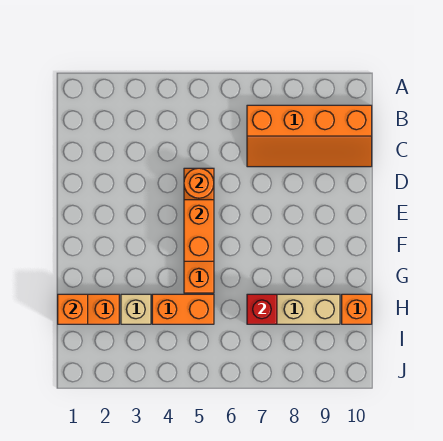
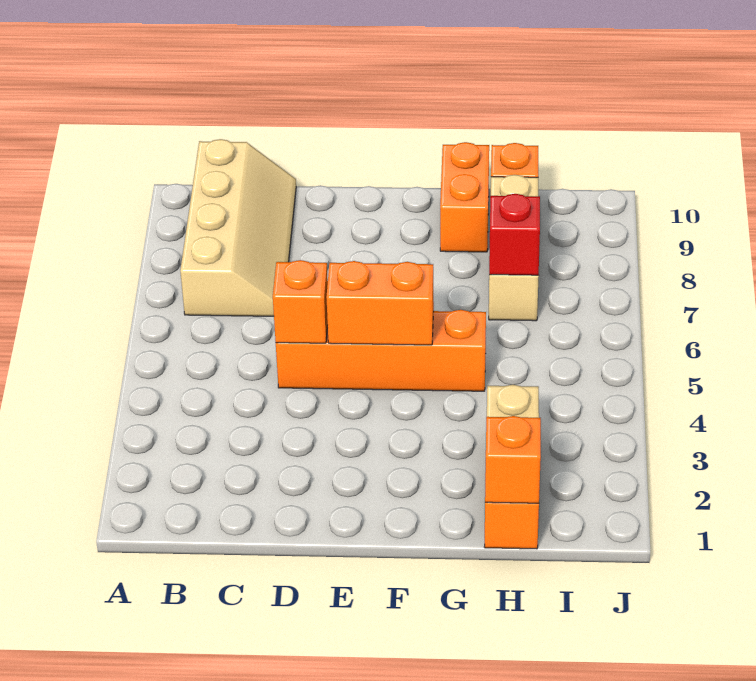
orange 2x4 slope [247,105,372,167] -> tan 2x4 slope [180,139,296,316]
orange 1x1 round brick [184,168,214,198] -> orange 1x1 brick [273,260,328,343]
orange 1x2 brick [152,294,214,324] -> orange 1x2 brick moved to [440,142,489,252]

